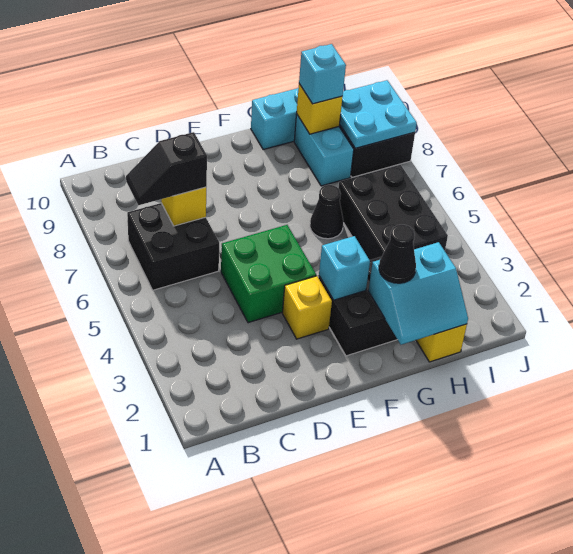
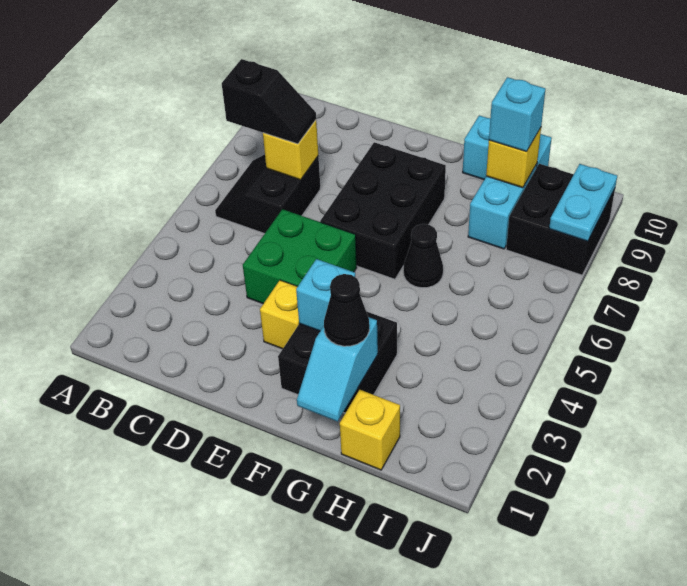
black 2x2 brick [127,203,219,290] -> black 2x2 slope [215,154,320,234]
black 1x2 slope [126,132,207,205] -> black 1x2 slope turned to [222,59,316,144]
cyan 2x2 slope [368,242,468,345] -> cyan 1x2 slope [297,317,378,422]
black 2x3 brick [338,165,448,260] -> black 2x3 brick moved to [320,142,446,279]
cyan 2x2 plate [340,80,417,148] -> cyan 1x2 plate [549,164,617,241]

